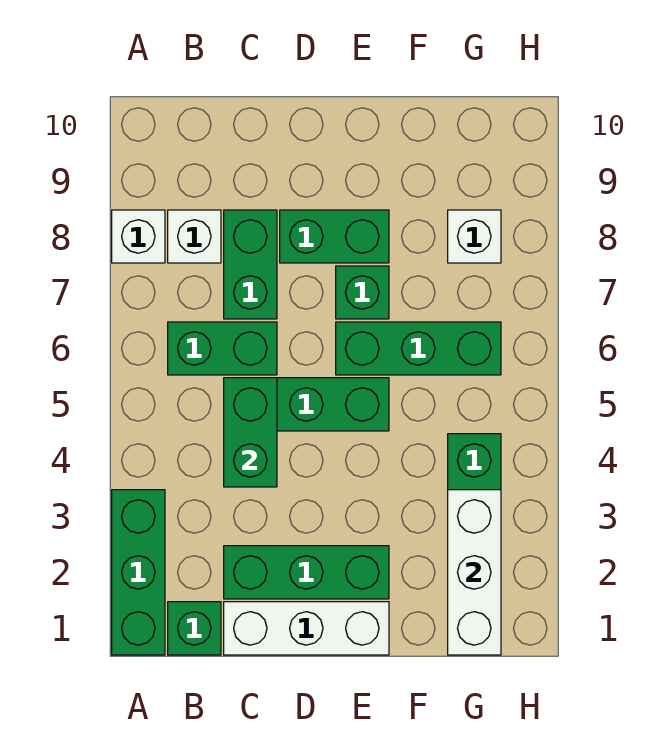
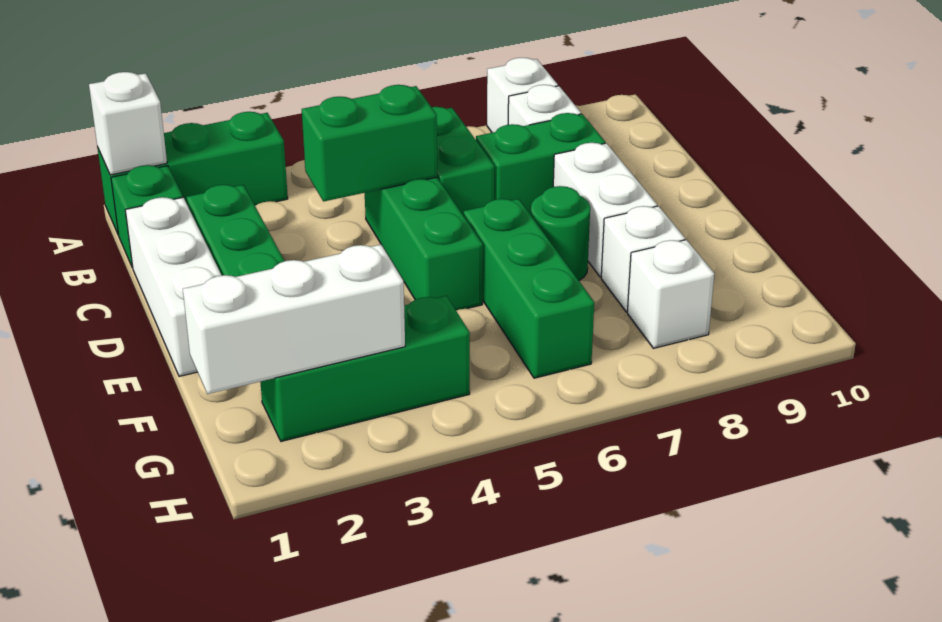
none -> white 1x1 brick [89,72,167,175]
green 1x2 brick [280,210,389,263] -> white 1x2 brick [553,143,657,277]
green 1x1 brick [336,266,389,319] -> green 1x1 round brick [531,186,590,280]
none -> white 1x1 brick [601,206,685,312]

